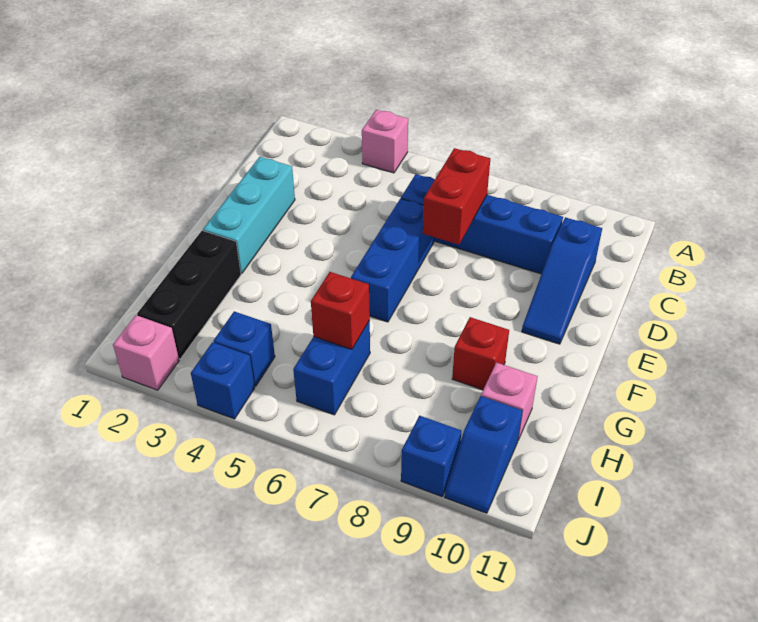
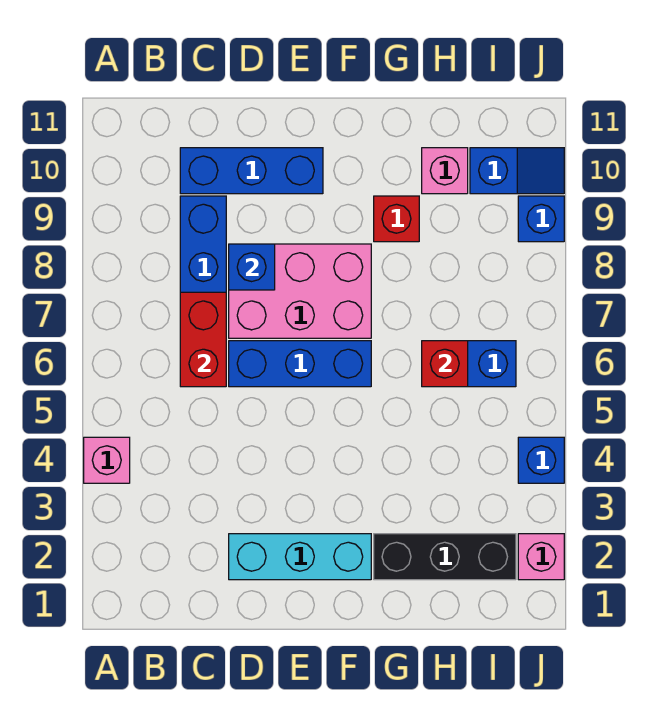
red 1x2 brick [423,148,490,245] -> red 1x2 brick turned to [180,292,226,387]
blue 1x3 slope [522,217,602,344] -> blue 1x3 brick [180,148,323,194]
none -> pink 2x3 brick [229,244,371,338]
blue 1x1 brick [214,311,275,386] -> blue 1x1 brick moved to [229,244,275,290]

